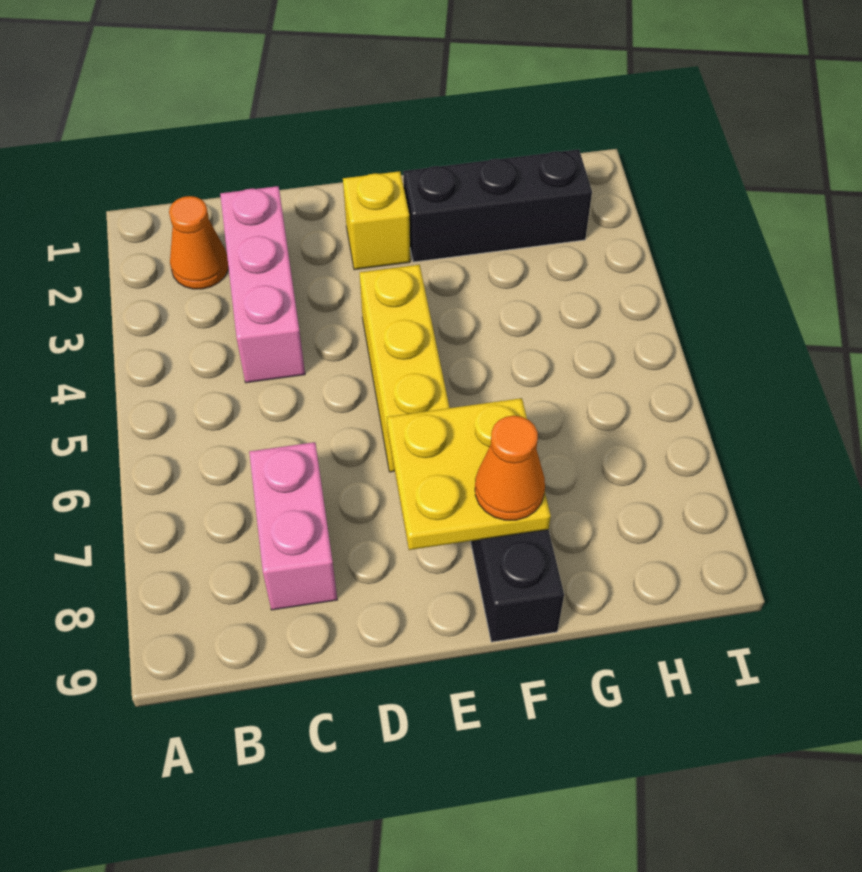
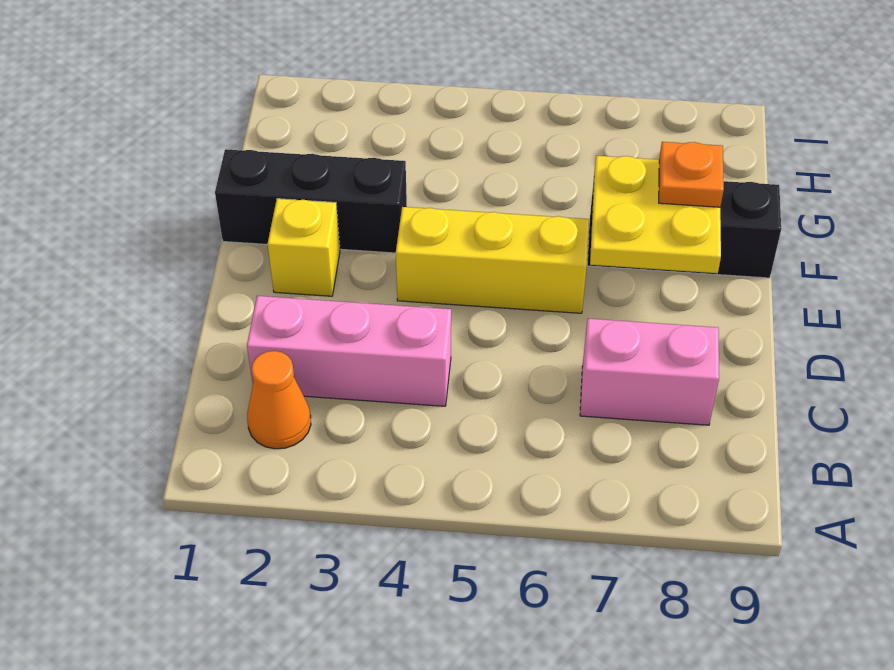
black 1x3 brick [403,149,592,262] -> black 1x3 brick turned to [215,149,407,253]
orange 1x1 cone [475,416,545,520] -> orange 1x1 plate [659,142,724,207]

